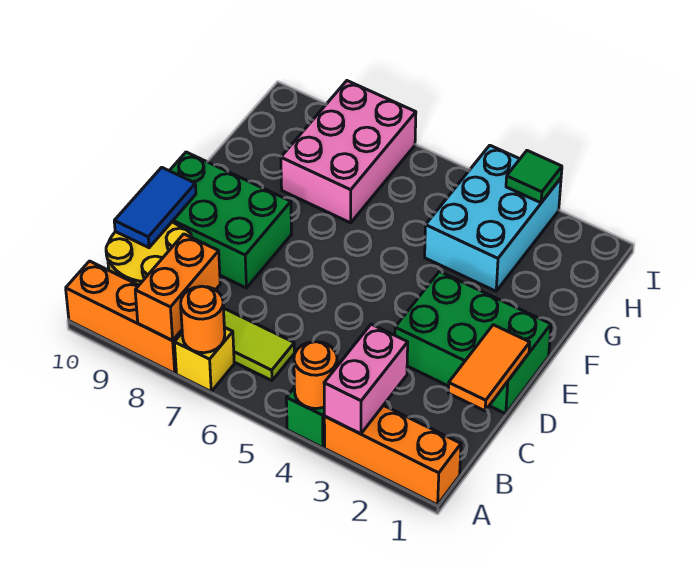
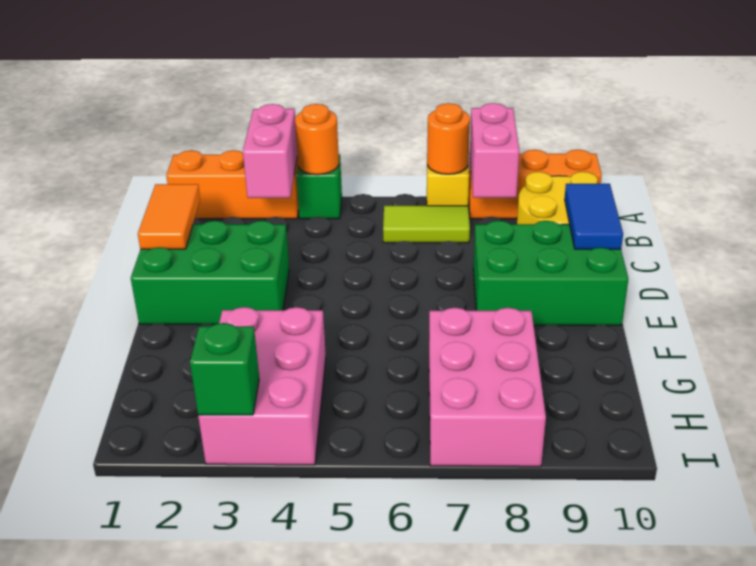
orange 1x2 brick [135,234,220,341] -> pink 1x2 brick [470,103,519,198]
cyan 2x3 brick [425,145,561,291] -> pink 2x3 brick [198,307,326,465]
green 1x1 tile [506,151,562,203] -> green 1x1 brick [190,323,259,415]

